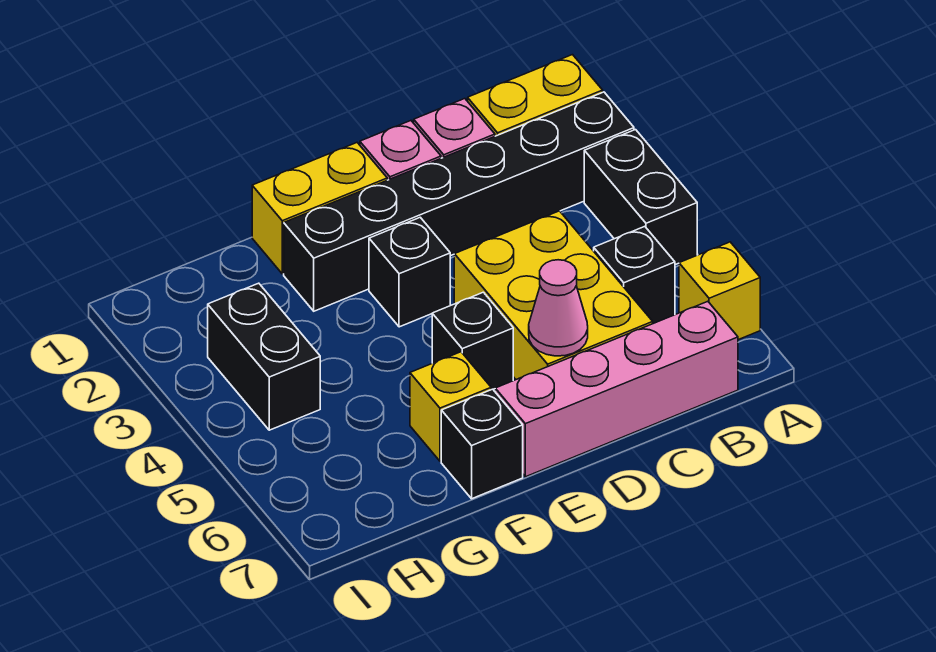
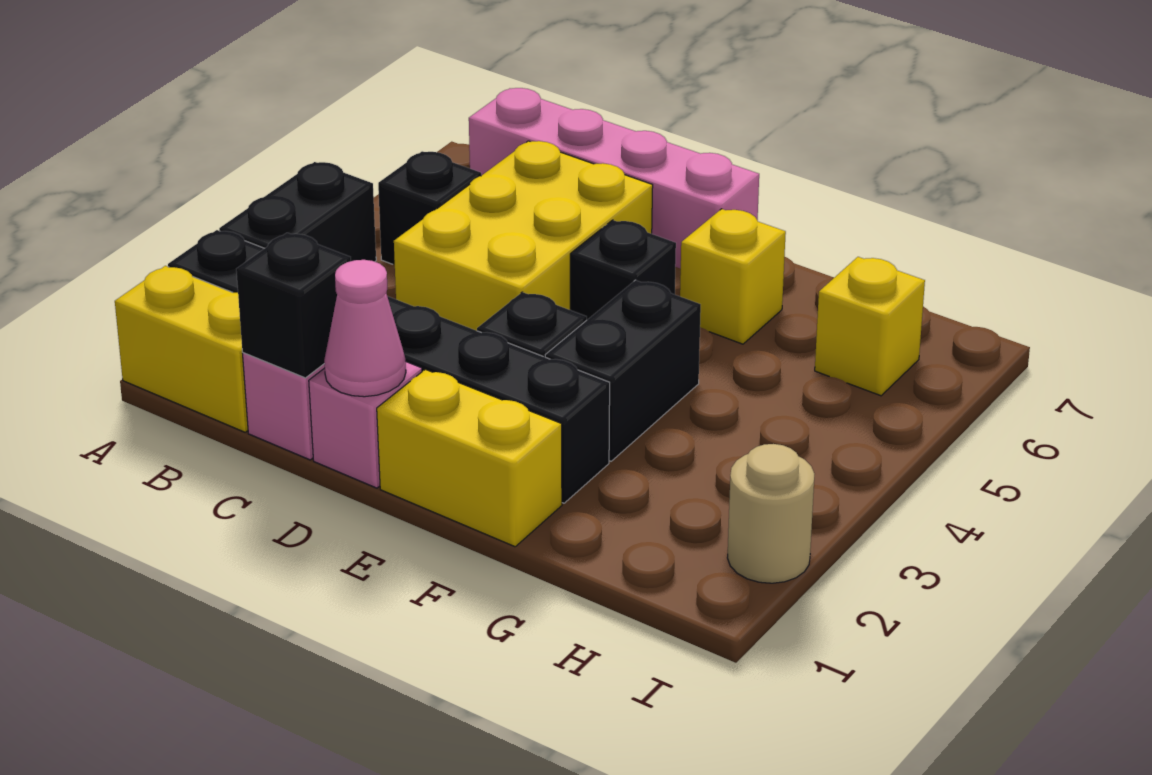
yellow 1x1 brick [679,242,760,340] -> yellow 1x1 brick moved to [815,257,925,396]
pink 1x1 cone [529,260,588,356] -> pink 1x1 cone moved to [324,260,406,397]
black 1x1 brick [441,389,523,499] -> black 1x1 brick moved to [236,233,351,378]
black 1x2 brick [208,283,320,430] -> black 1x2 brick moved to [545,280,701,461]
none -> tan 1x1 round brick [727,444,814,583]

